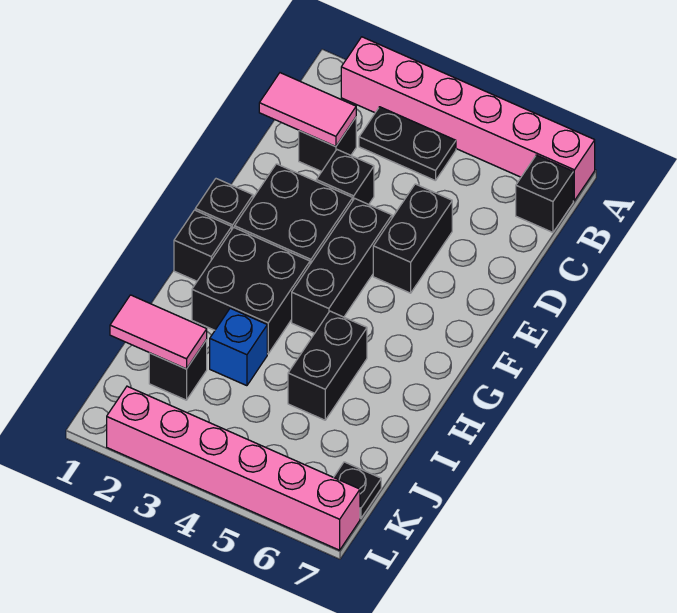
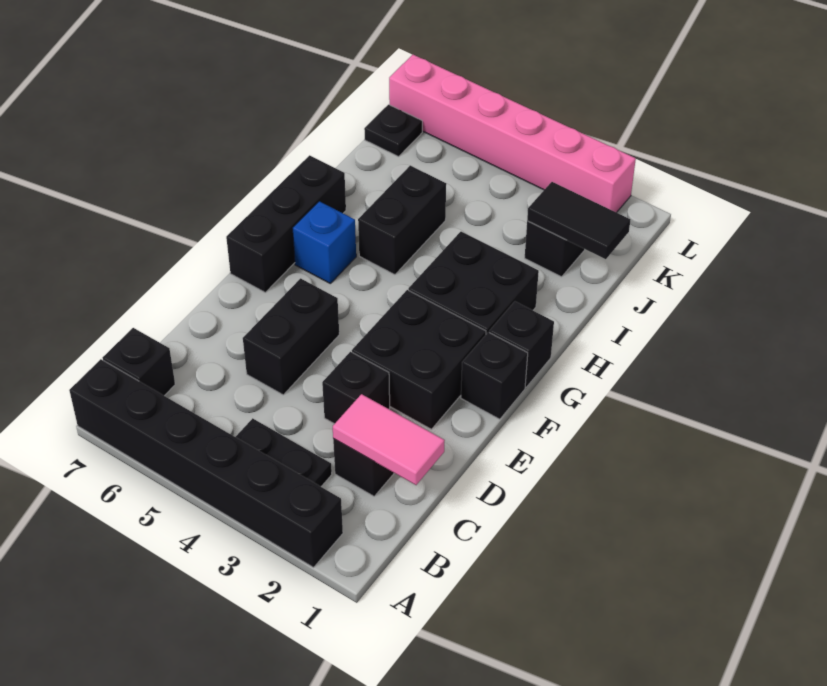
pink 1x6 brick [341,37,595,201] -> black 1x6 brick [69,359,343,567]
black 1x3 brick [292,199,392,333] -> black 1x3 brick moved to [226,155,346,292]
blue 1x1 brick [210,308,267,386] -> blue 1x1 brick moved to [292,201,356,283]
pink 1x2 tile [110,295,207,369] -> black 1x2 tile [527,182,630,259]

